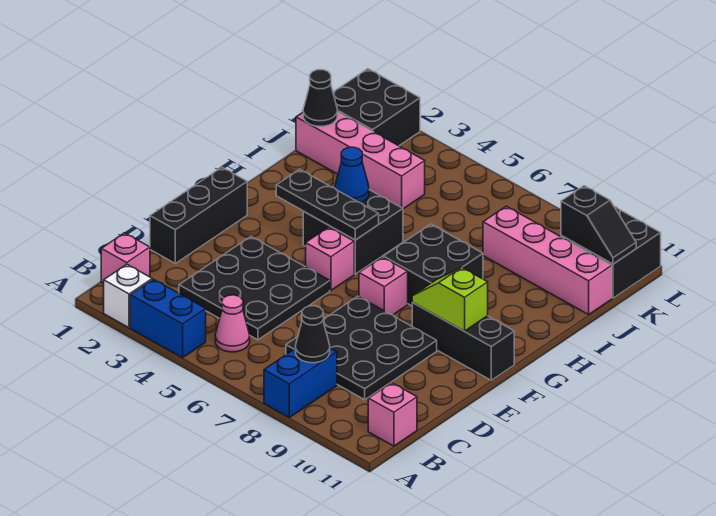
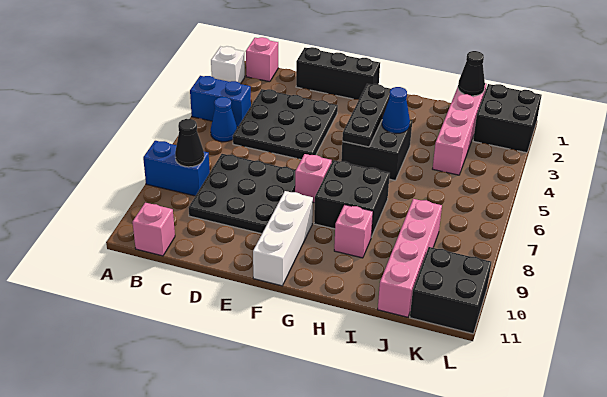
blue 1x2 brick [130,279,206,358] -> blue 1x2 brick turned to [190,76,251,127]
pink 1x1 cone [215,295,250,352] -> blue 1x1 cone [211,97,237,142]
pink 1x1 brick [306,227,354,290] -> pink 1x1 brick moved to [334,205,373,258]
black 1x3 brick [412,303,514,380] -> white 1x3 brick [253,191,313,286]
lime 1x2 slope [412,267,488,331] -> none
black 1x2 slope [561,186,636,264] -> none

